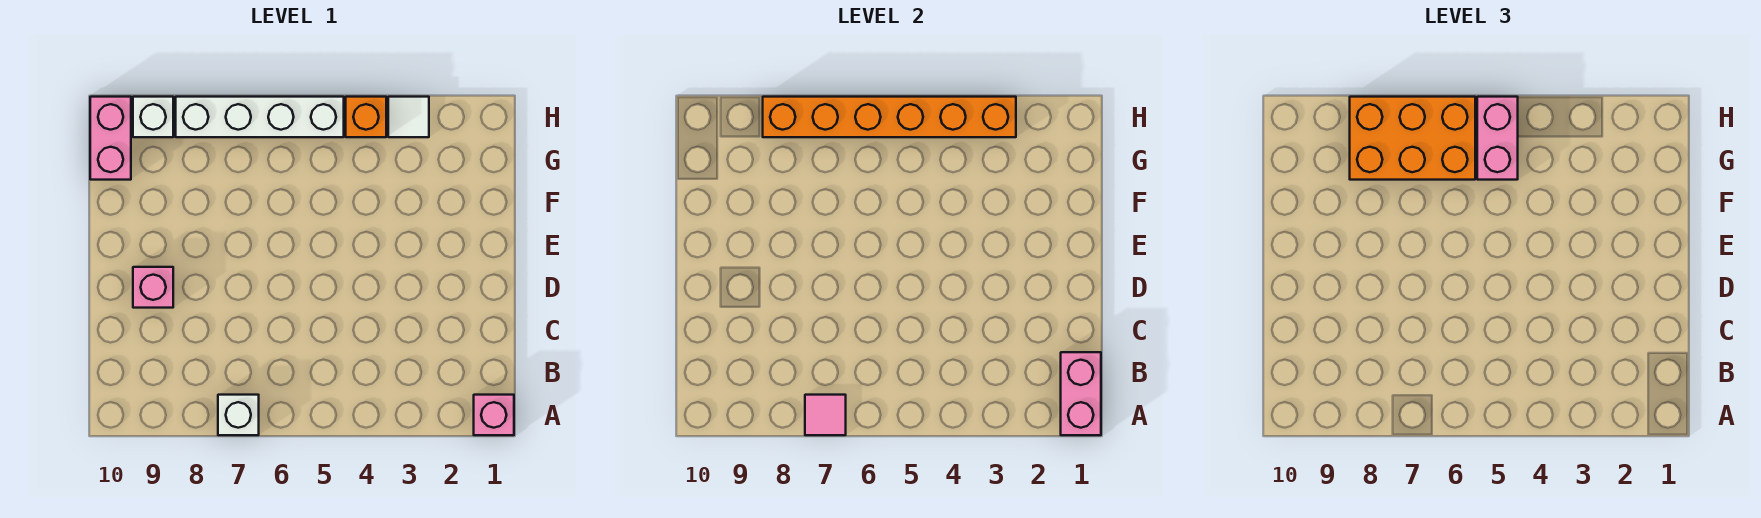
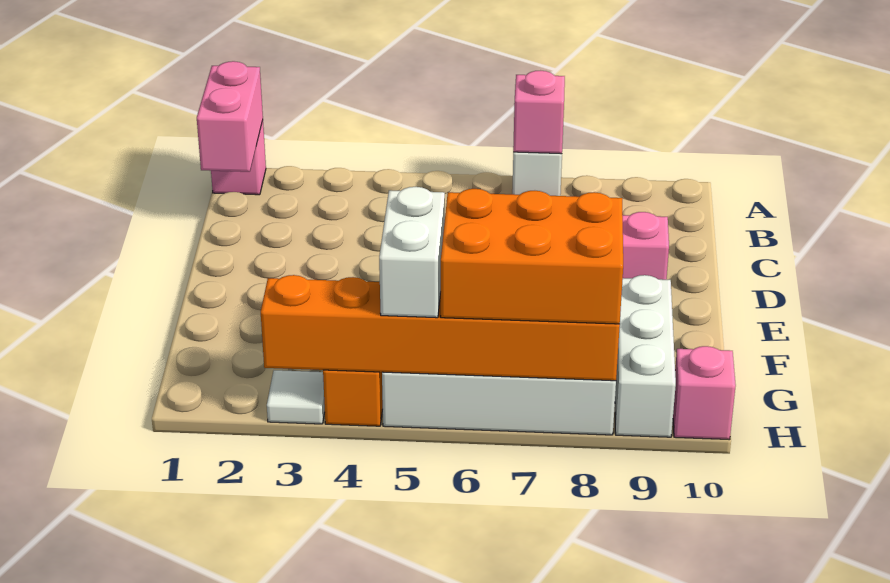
pink 1x1 tile [805,395,846,435] -> pink 1x1 brick [513,71,565,154]
pink 1x2 brick [1477,97,1518,180] -> white 1x2 brick [379,187,445,318]
pink 1x2 brick [90,97,131,180] -> pink 1x1 brick [673,346,736,440]
white 1x1 brick [133,97,173,137] -> white 1x3 brick [615,275,676,437]

